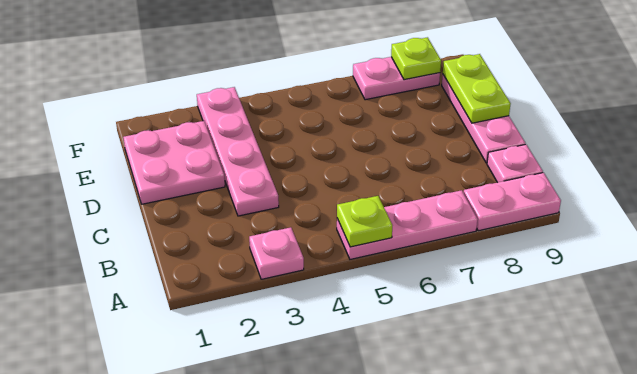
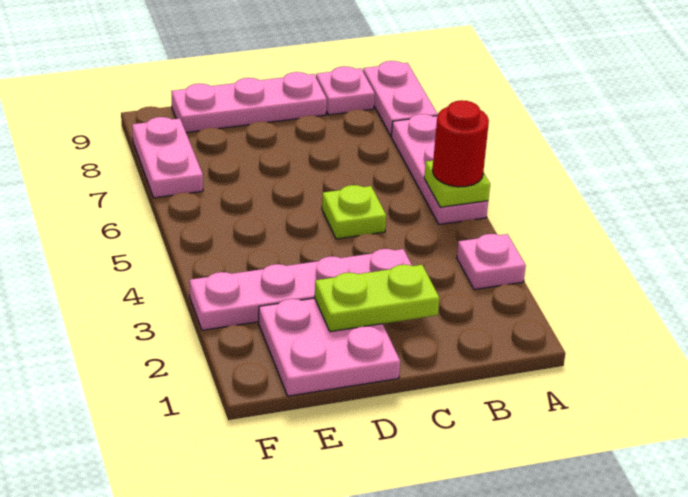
none -> red 1x1 round brick [432,100,489,187]
lime 1x2 plate [443,54,511,123] -> lime 1x2 plate moved to [315,265,439,332]
lime 1x1 plate [391,37,441,80] -> lime 1x1 plate moved to [322,185,386,239]

